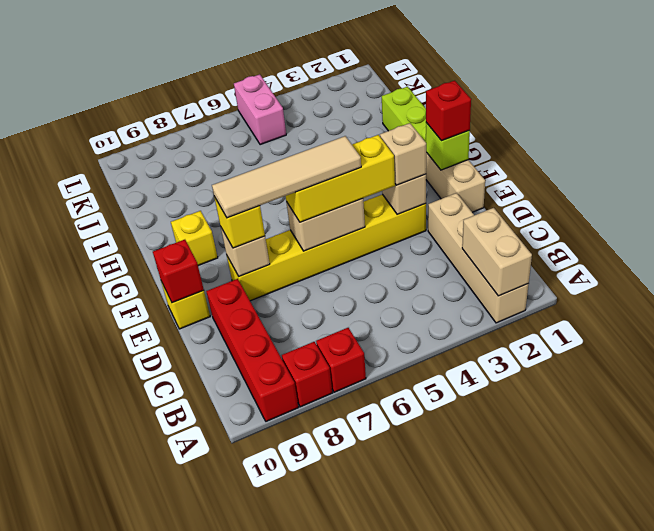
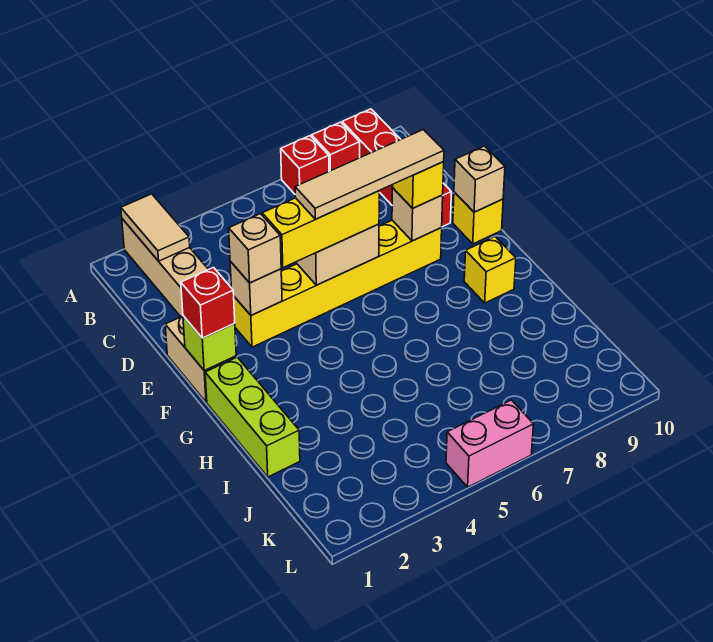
tan 1x2 brick [462,208,532,296] -> tan 1x2 tile [121,194,190,261]
red 1x1 brick [153,240,204,303] -> tan 1x1 brick [454,146,505,212]
pink 1x2 brick [234,74,286,145] -> pink 1x2 brick turned to [446,400,534,487]

